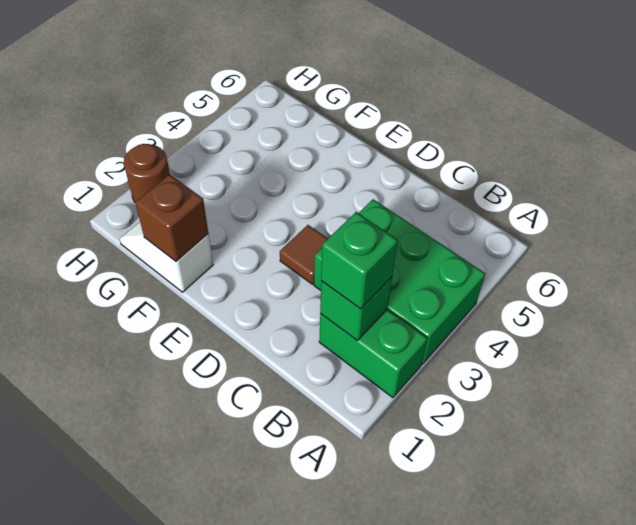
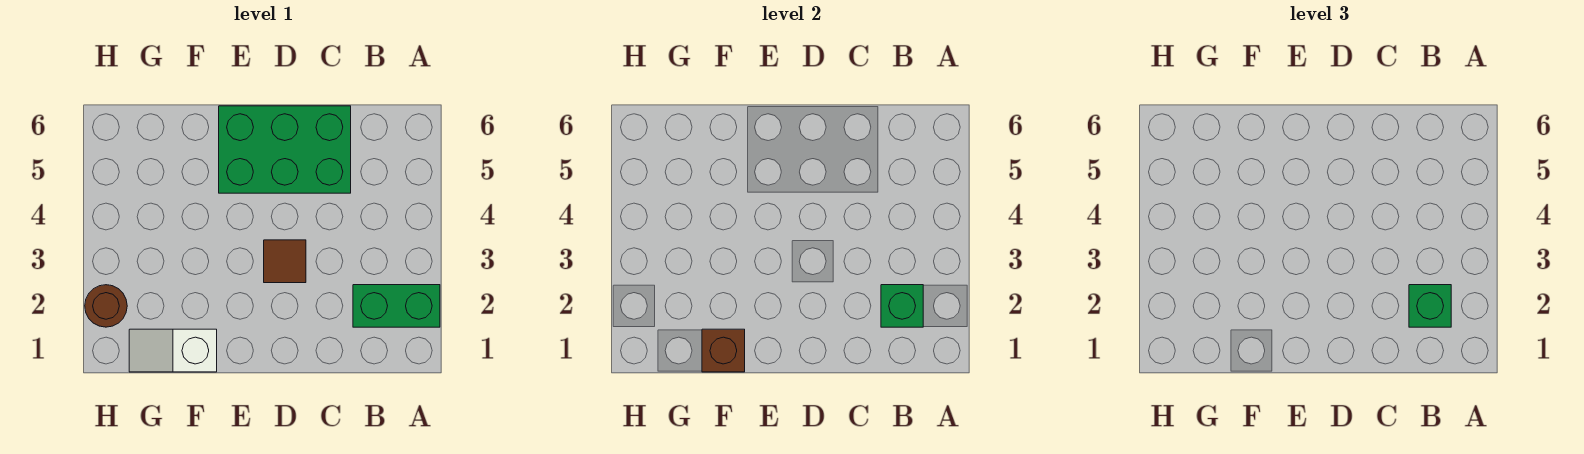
green 2x3 brick [314,199,485,364] -> green 2x3 brick moved to [219,106,351,193]

